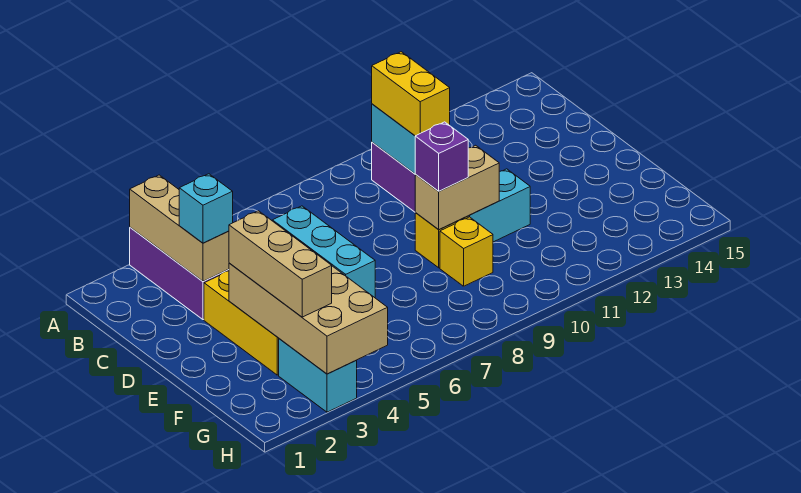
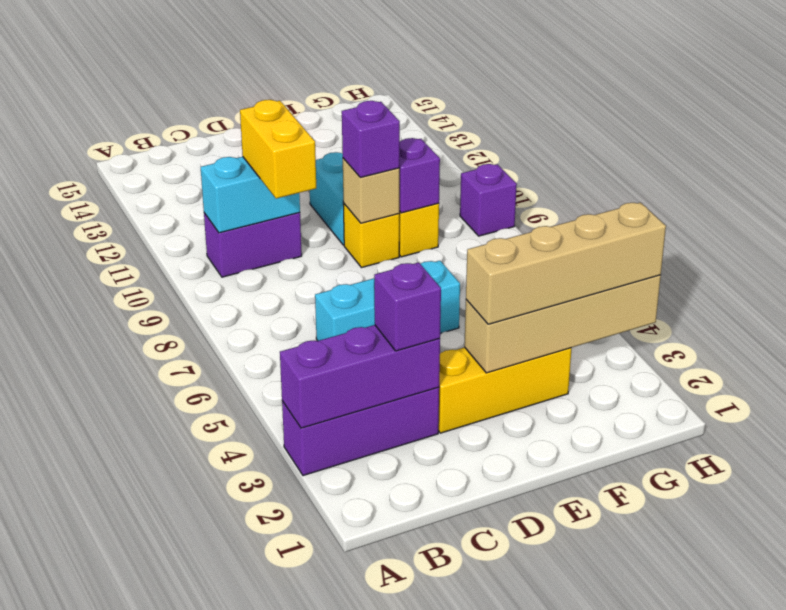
tan 1x3 brick [130,175,229,281] -> purple 1x3 brick [280,325,440,428]
yellow 1x2 brick [372,52,450,136] -> yellow 1x2 brick turned to [240,100,316,199]
cyan 1x1 brick [179,174,233,243] -> purple 1x1 brick [374,262,441,351]
tan 2x4 brick [229,263,388,374] -> tan 1x4 brick [464,275,661,373]
tan 1x3 brick [229,211,332,317] -> tan 1x4 brick [466,203,666,324]
tan 1x2 brick [415,145,499,230] -> tan 1x1 brick [343,158,399,223]
none -> purple 1x1 brick [399,138,440,213]
cyan 1x2 brick [279,339,357,412] -> none
none -> purple 1x1 brick [460,164,517,236]

